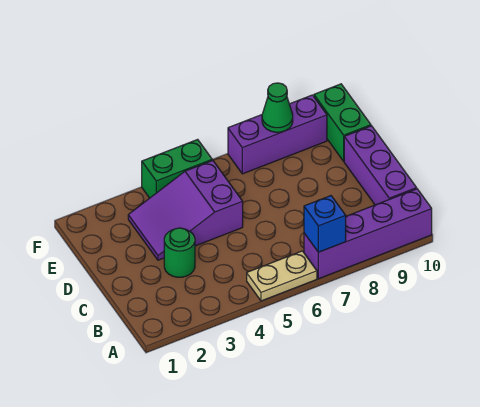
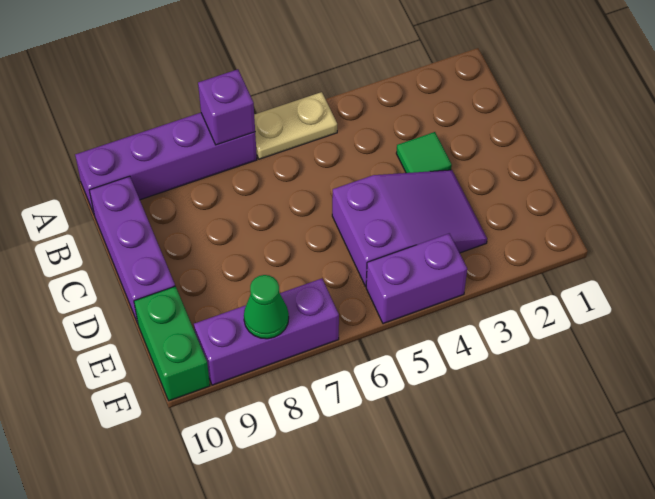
blue 1x1 brick [304,196,346,252] -> purple 1x1 brick [198,69,255,145]
green 1x1 round brick [164,228,195,277] -> green 1x1 tile [396,132,452,173]
green 1x2 brick [142,139,212,198] -> purple 1x2 brick [366,233,467,324]

